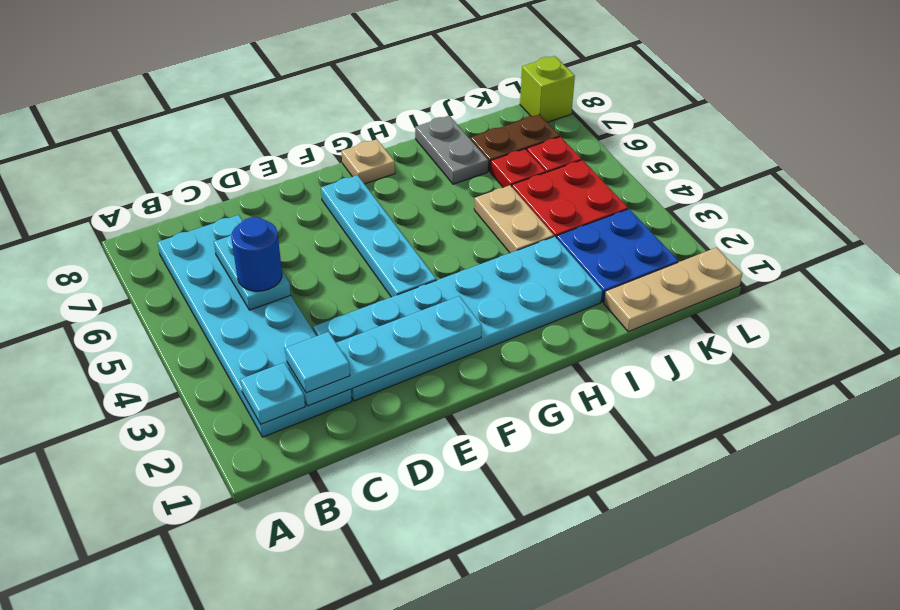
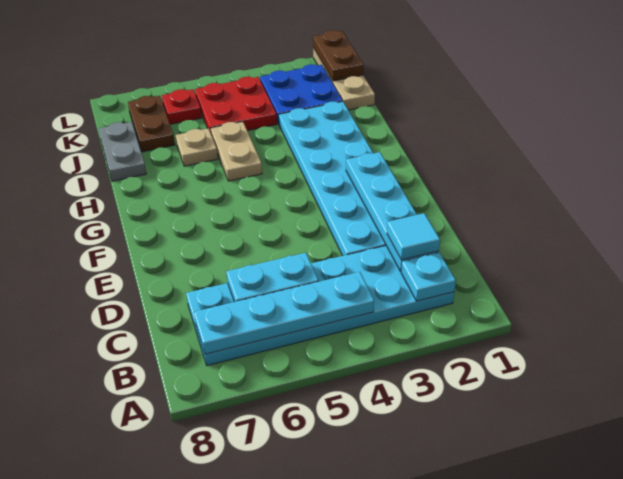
blue 1x1 round brick [231,217,282,291] -> none
cyan 1x4 plate [321,175,436,297] -> cyan 1x4 plate moved to [194,272,374,354]
tan 1x1 plate [341,139,395,184] -> tan 1x1 plate moved to [176,128,218,166]
tan 1x2 plate [474,185,554,253] -> tan 1x2 plate turned to [210,122,262,181]
grey 1x2 plate [415,116,488,184] -> grey 1x2 plate turned to [99,122,146,181]
red 1x1 plate [491,149,546,188] -> none
none -> brown 1x2 plate [313,30,364,81]
lime 1x1 brick [520,56,575,122] -> none

